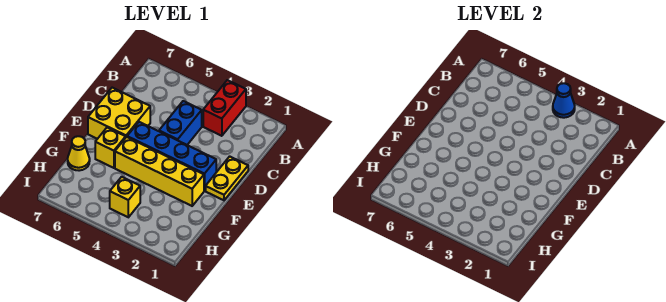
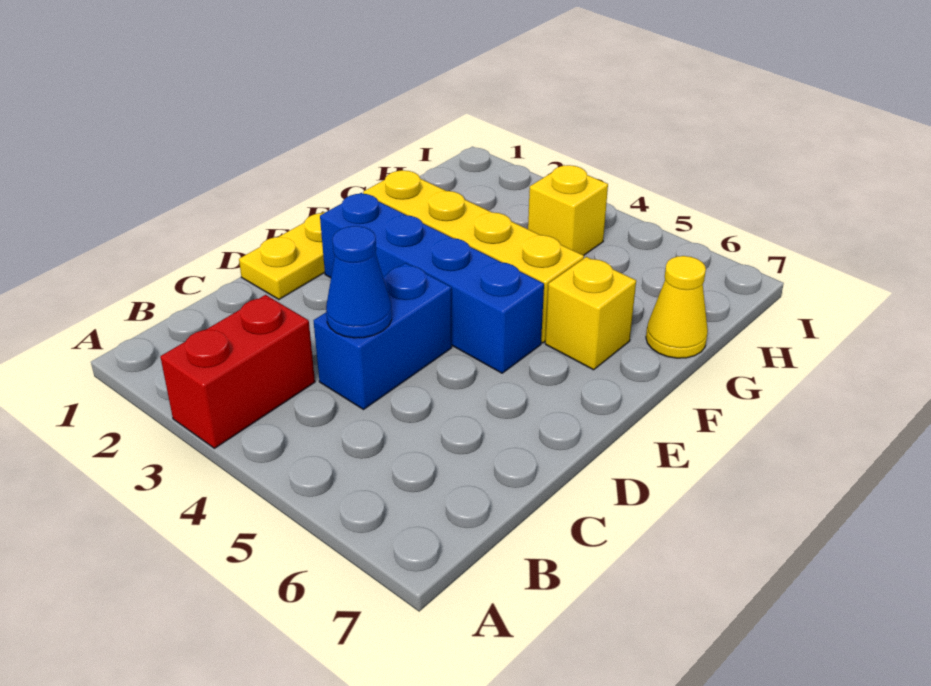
blue 1x1 cone [553,83,575,118] -> blue 1x1 cone moved to [326,226,392,338]
yellow 2x2 brick [88,88,150,139] -> none

